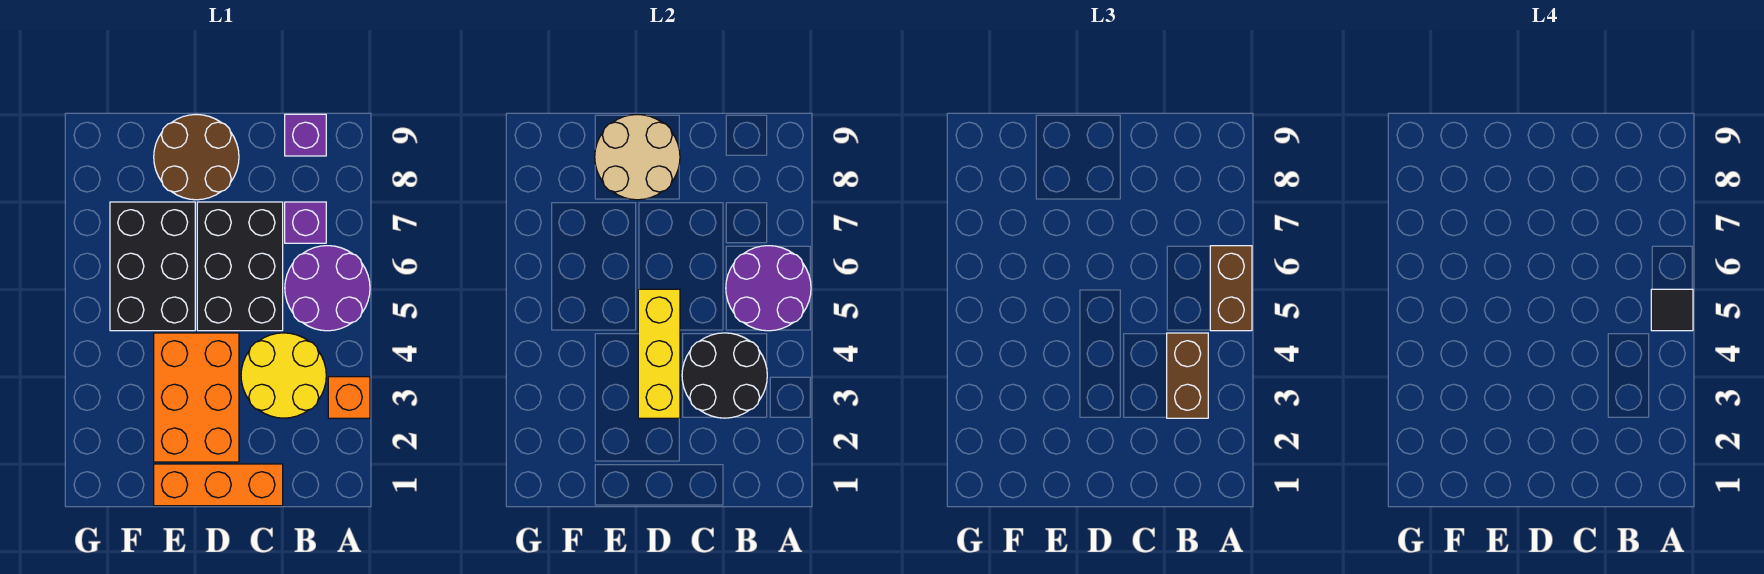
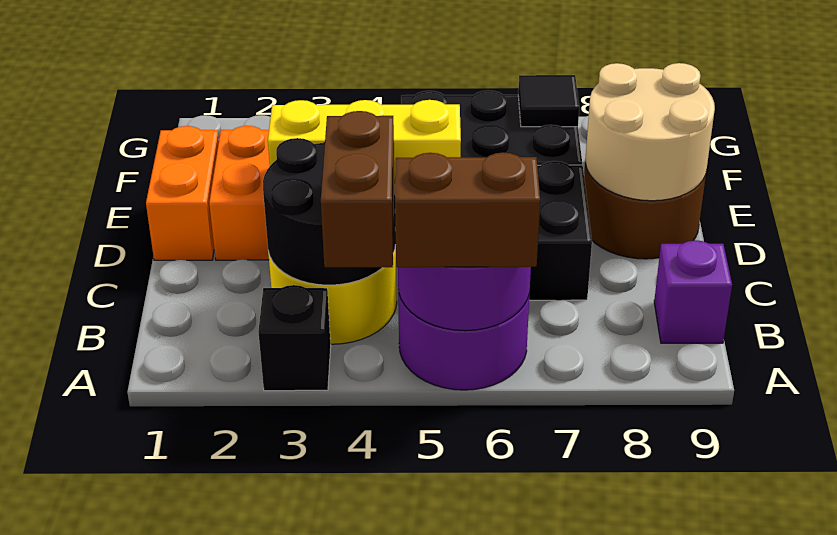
orange 1x1 brick [328,377,370,418] -> black 1x1 brick [258,285,331,391]
black 1x1 tile [1651,289,1693,331] -> black 1x1 tile moved to [518,75,579,127]
brown 1x2 brick [1167,333,1208,418] -> brown 1x2 brick turned to [321,111,395,267]
purple 1x1 brick [285,202,326,243] -> none
orange 1x3 brick [154,464,283,506] -> orange 1x2 brick [146,126,219,260]

